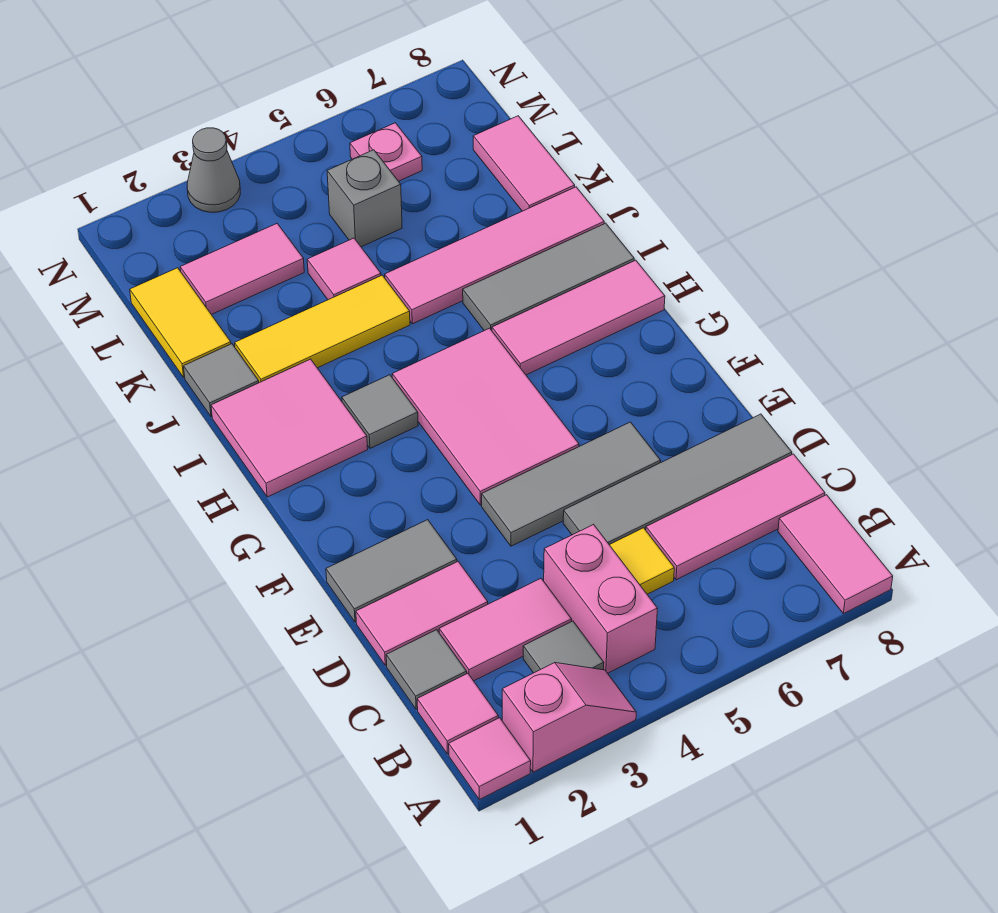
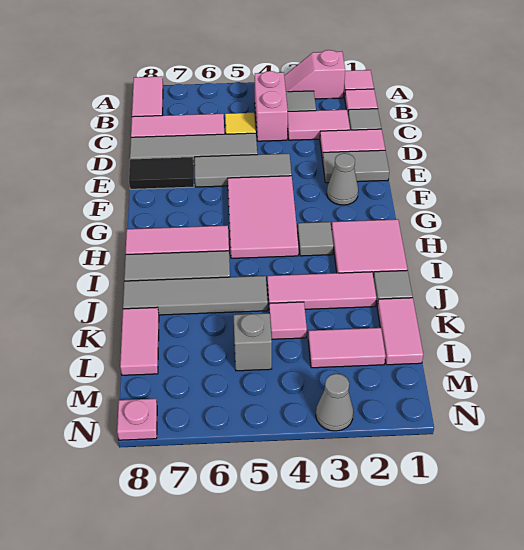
none -> black 1x2 tile [129,157,194,189]
none -> grey 1x1 cone [327,153,358,205]
yellow 1x3 tile [235,275,410,383] -> pink 1x3 tile [267,272,376,309]
pink 1x4 tile [385,187,604,324] -> grey 1x4 tile [123,276,268,315]
yellow 1x2 tile [130,268,231,377] -> pink 1x2 tile [377,298,423,365]
pink 1x1 plate [350,123,422,181] -> pink 1x1 plate moved to [117,399,157,440]

